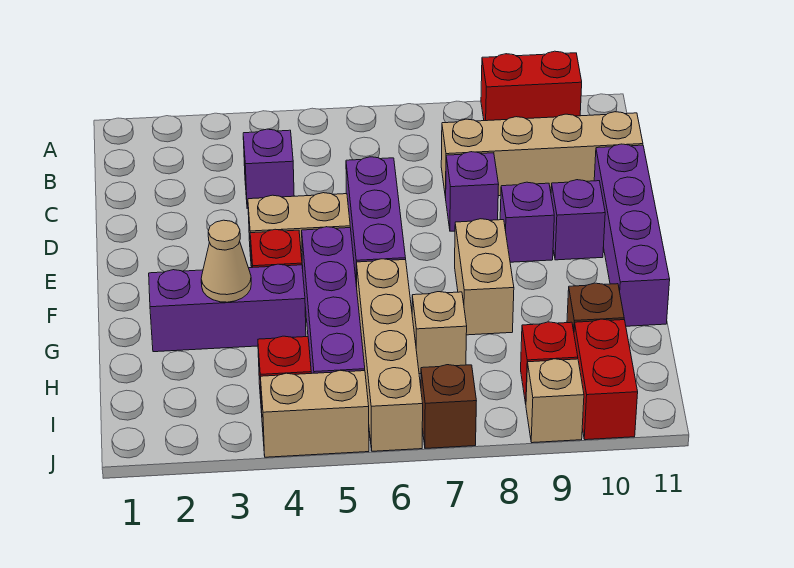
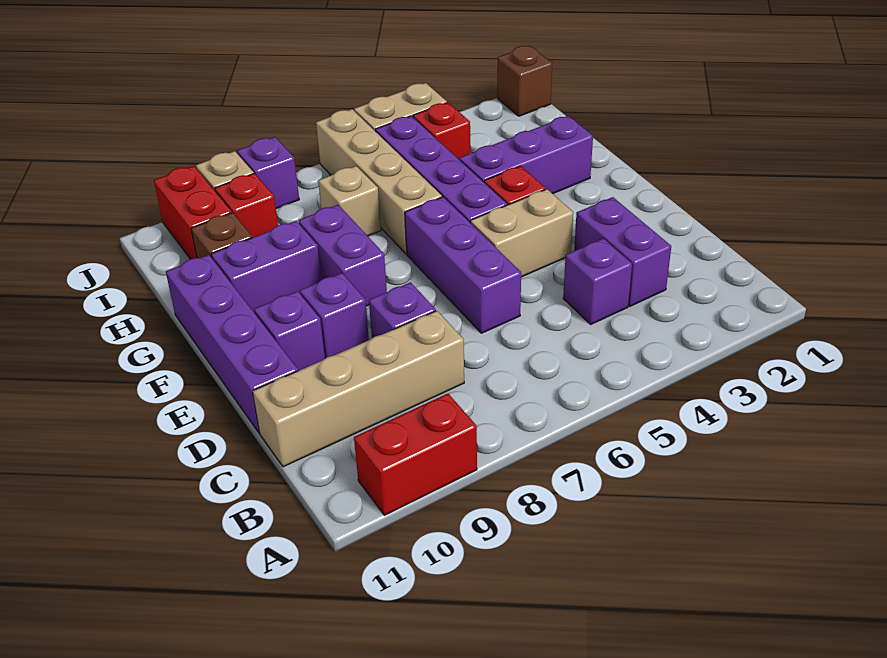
none -> purple 1x2 brick [574,197,671,306]
tan 1x2 brick [455,219,514,335] -> purple 1x2 brick [298,205,387,306]
tan 1x1 cone [201,220,251,302] -> none
none -> purple 1x2 brick [211,221,321,313]
brown 1x1 brick [421,365,476,448] -> brown 1x1 brick moved to [497,46,552,116]
none -> purple 1x1 brick [237,137,299,209]

